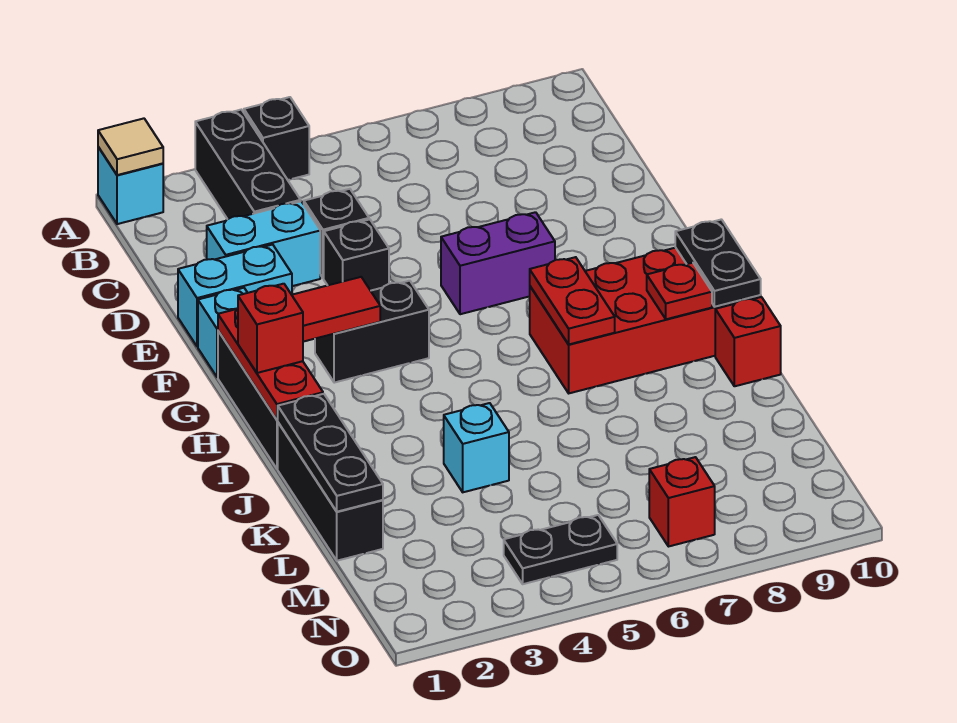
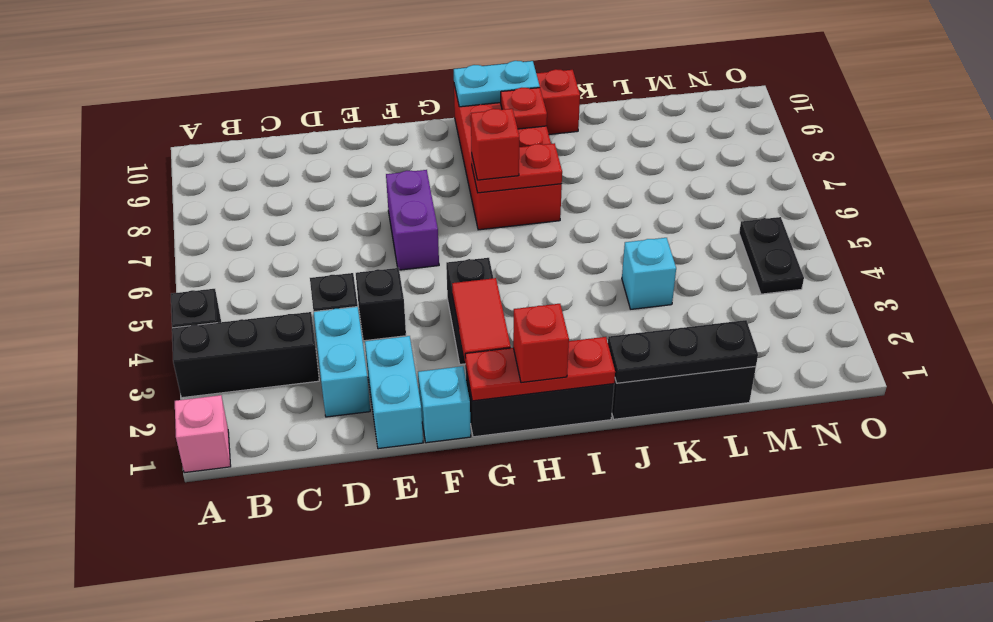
cyan 1x1 brick [98,147,163,224] -> pink 1x1 brick [175,395,231,473]
tan 1x1 tile [98,118,163,175] -> none
black 1x2 plate [675,219,761,307] -> cyan 1x2 plate [454,61,540,107]
red 1x1 brick [649,457,715,547] -> red 1x1 brick moved to [471,109,519,180]

